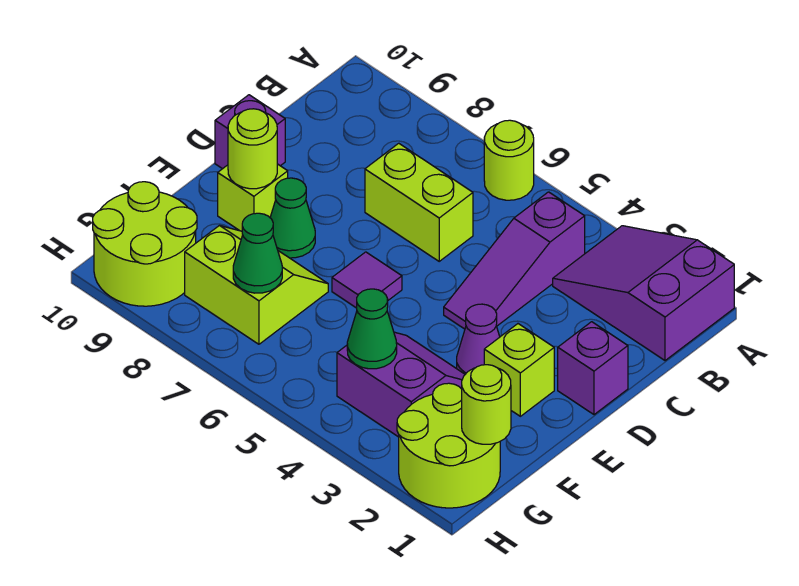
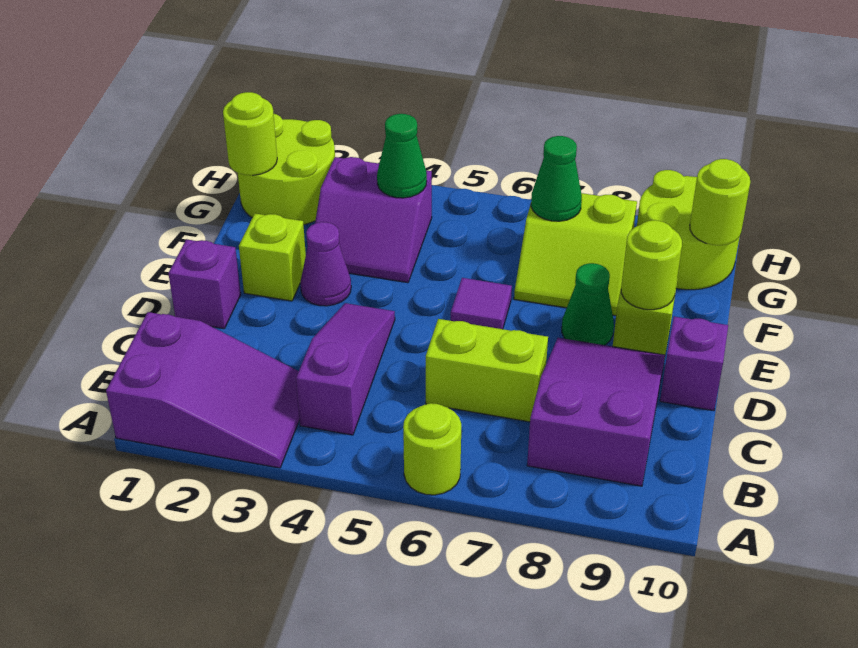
none -> purple 2x3 slope [527,338,665,486]
none -> lime 1x1 round brick [690,159,750,245]

